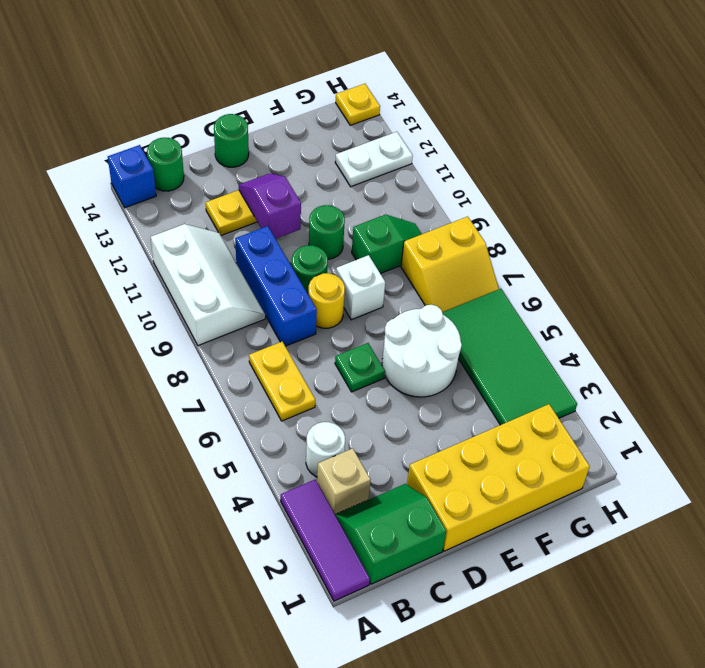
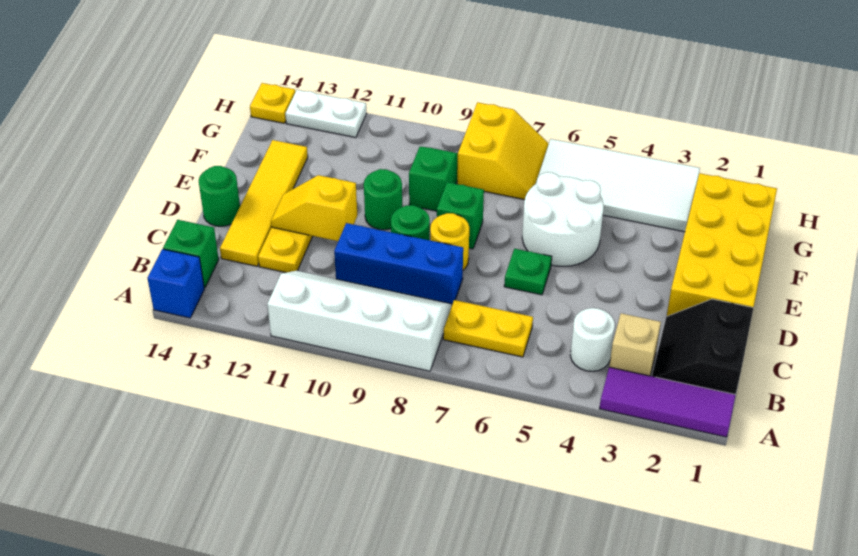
white 2x3 slope [151,224,265,346] -> white 2x4 slope [267,271,452,371]
green 2x2 slope [335,484,446,584] -> black 2x2 slope [652,299,753,395]
green 1x1 round brick [147,138,184,191] -> green 1x1 brick [163,220,219,288]
none -> yellow 1x4 tile [220,140,308,266]
purple 1x2 slope [239,173,301,239] -> yellow 1x2 slope [271,175,357,241]
white 1x1 brick [336,255,385,320] -> green 1x1 brick [437,182,484,249]
green 2x4 tile [442,289,577,425] -> white 2x4 tile [536,139,700,232]
white 1x2 plate [335,132,413,187] -> white 1x2 plate turned to [285,90,367,138]

